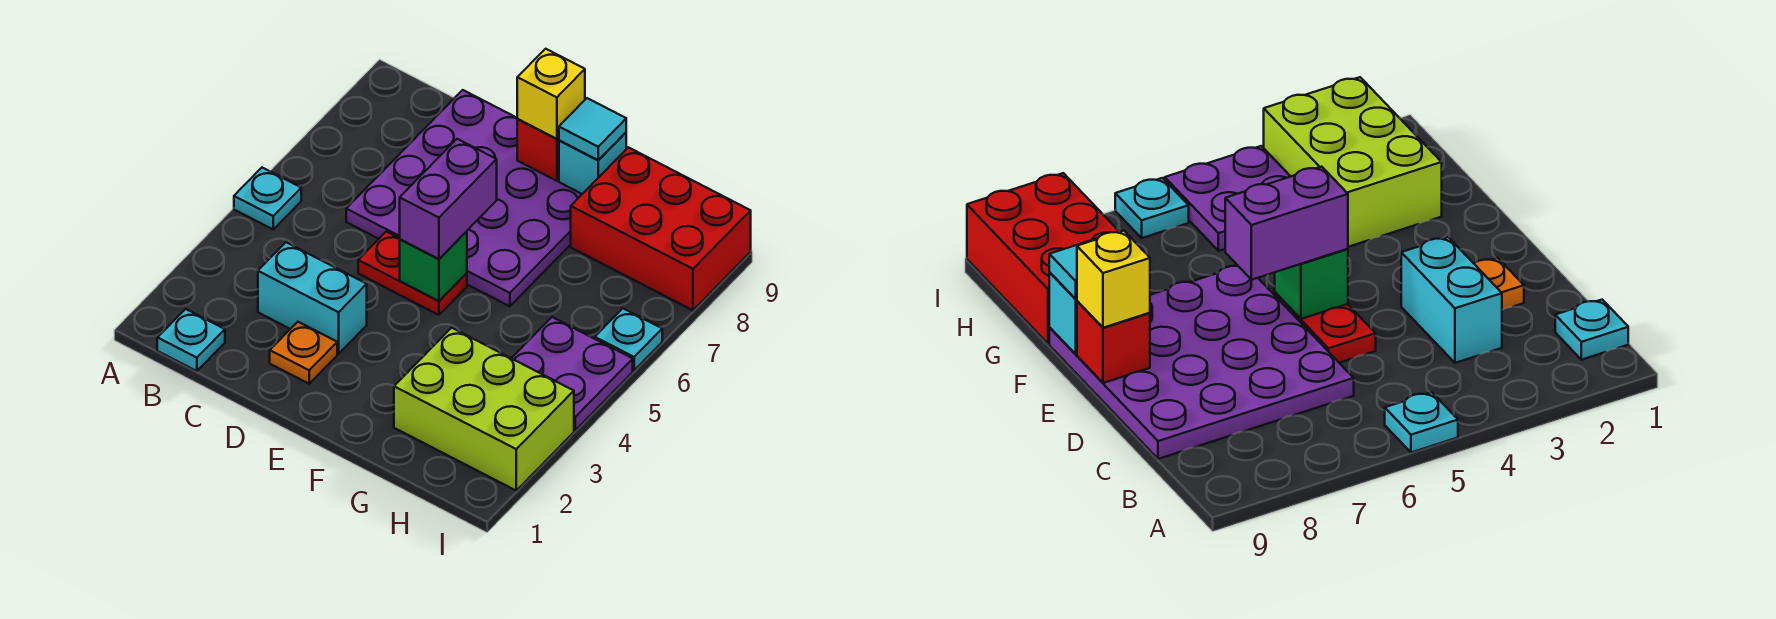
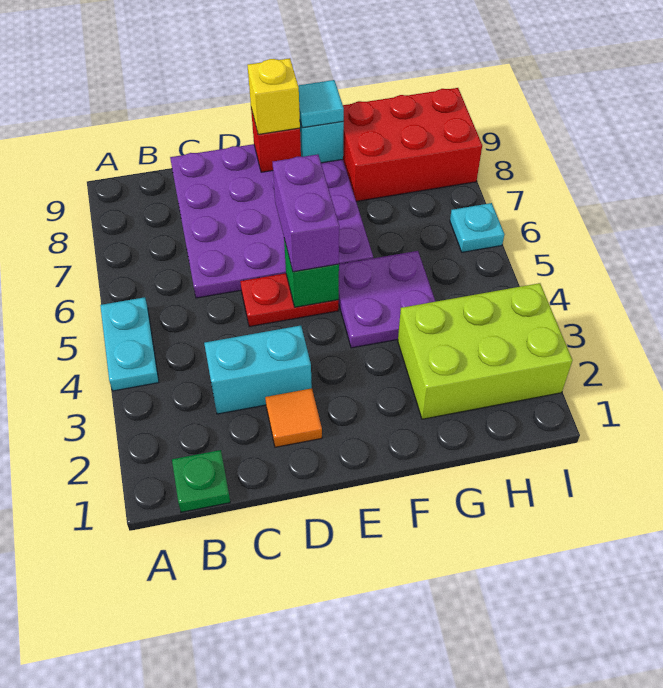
cyan 1x1 plate [234,168,301,229] -> cyan 1x2 plate [100,297,159,391]
cyan 1x1 plate [157,309,225,371] -> green 1x1 plate [172,450,230,512]
orange 1x1 plate [270,322,337,384] -> orange 1x1 tile [265,388,322,447]
purple 2x2 plate [512,317,633,430] -> purple 2x2 plate moved to [339,251,436,348]

